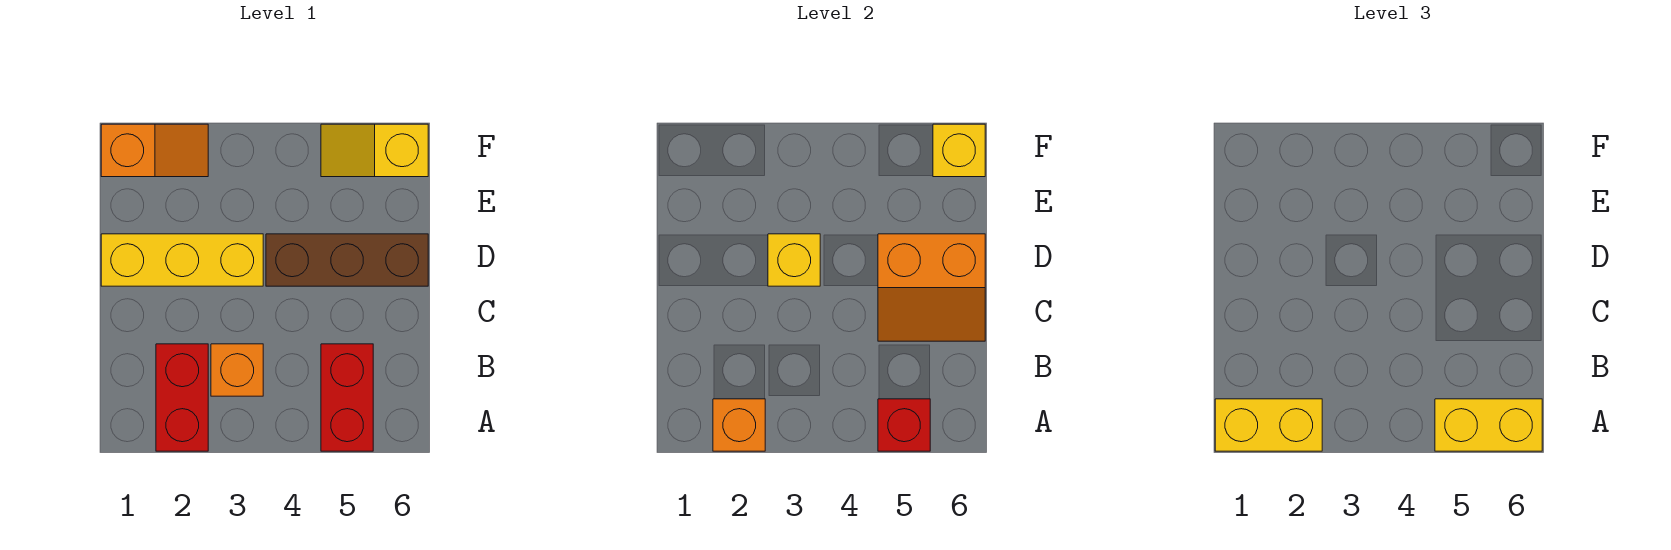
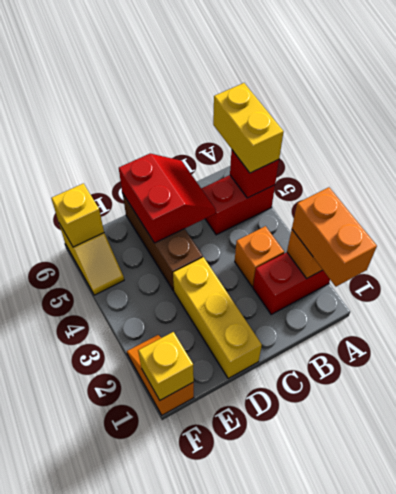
yellow 1x2 brick [1215,399,1322,451] -> orange 1x2 brick [292,187,377,287]
orange 2x2 slope [878,234,985,341] -> red 2x2 slope [119,153,216,243]
yellow 1x1 brick [768,234,820,286] -> yellow 1x1 brick moved to [138,332,194,400]

